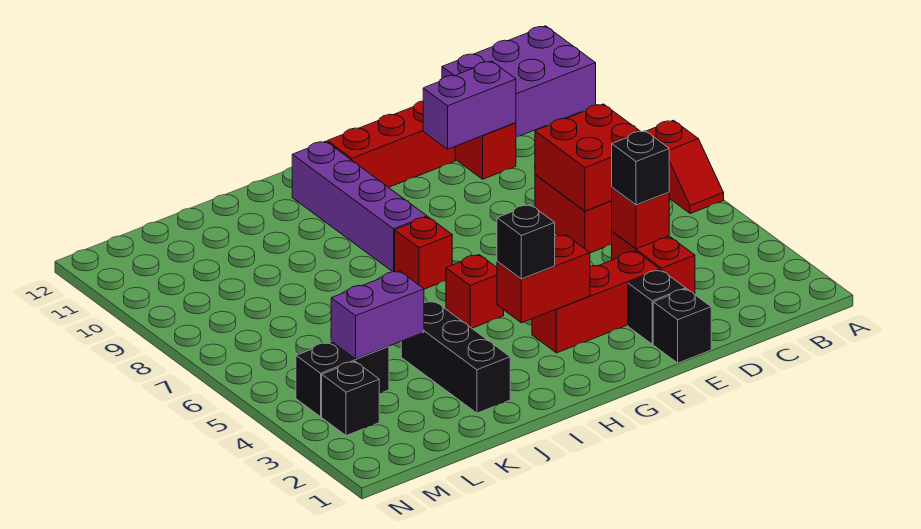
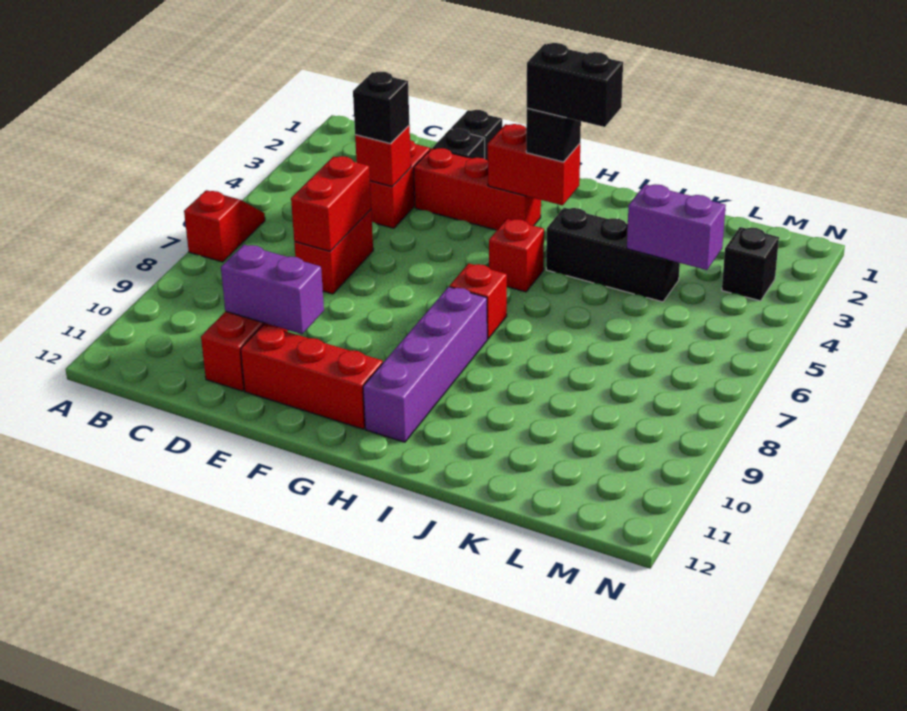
purple 2x3 brick [442,26,596,137] -> none
red 2x2 brick [535,104,639,211] -> red 1x2 brick [291,156,371,251]
black 1x3 brick [401,301,510,413] -> black 1x3 brick turned to [546,208,680,302]
black 1x2 brick [296,342,389,417] -> black 1x2 brick moved to [527,43,623,127]

